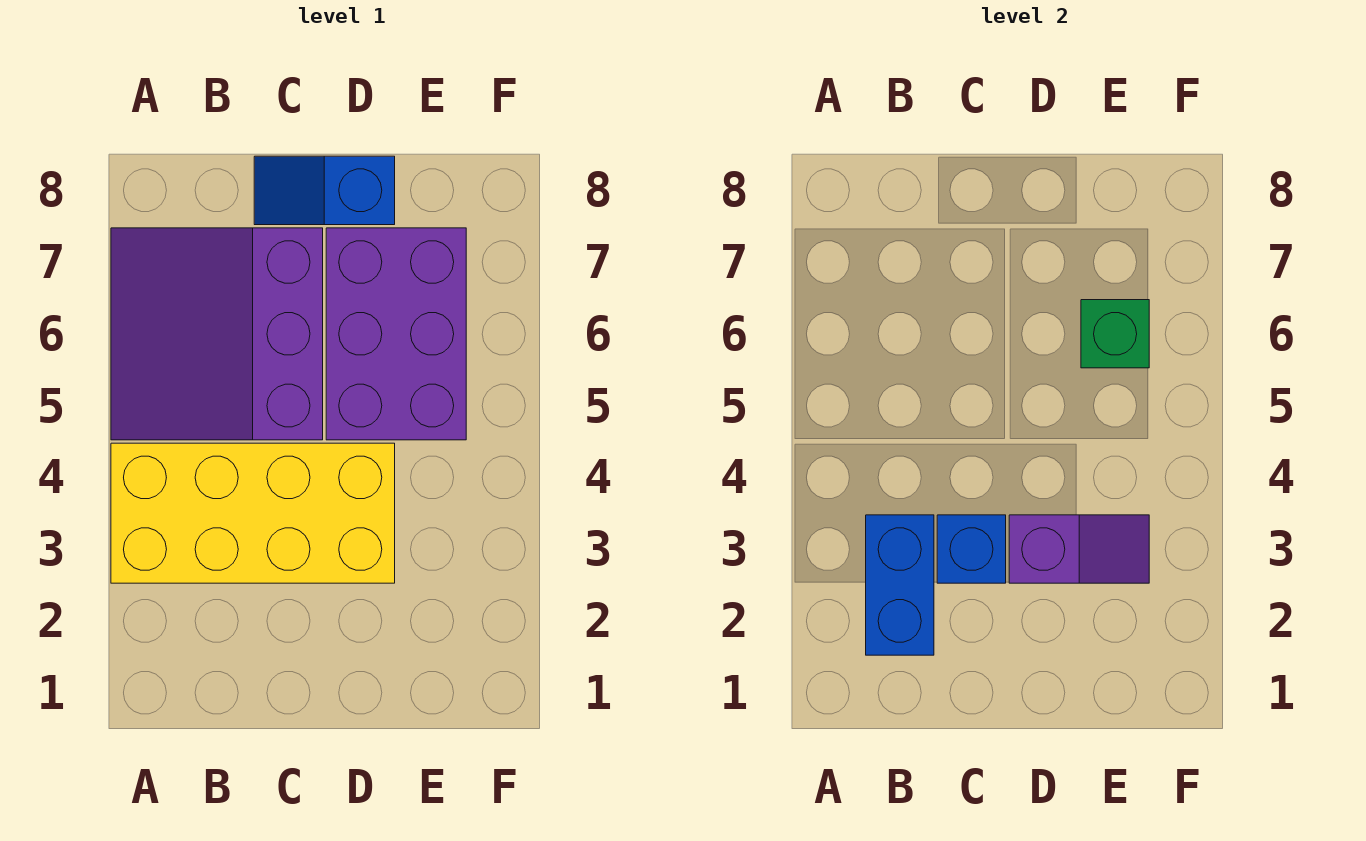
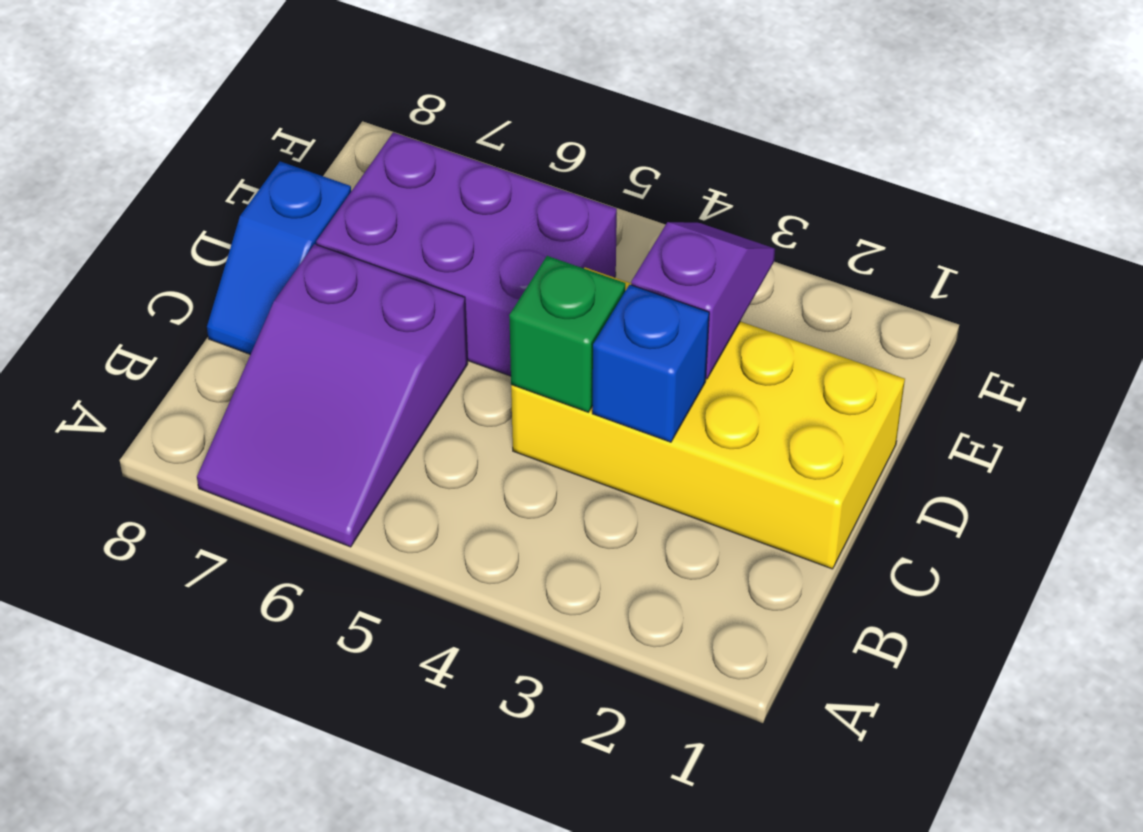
yellow 2x4 brick [111,443,395,583] -> yellow 2x4 brick turned to [511,268,905,569]
purple 3x3 slope [111,228,323,440] -> purple 2x3 slope [197,244,468,547]
blue 1x2 brick [866,515,934,655] -> none
green 1x1 brick [1081,300,1149,368] -> green 1x1 brick moved to [509,256,625,412]

